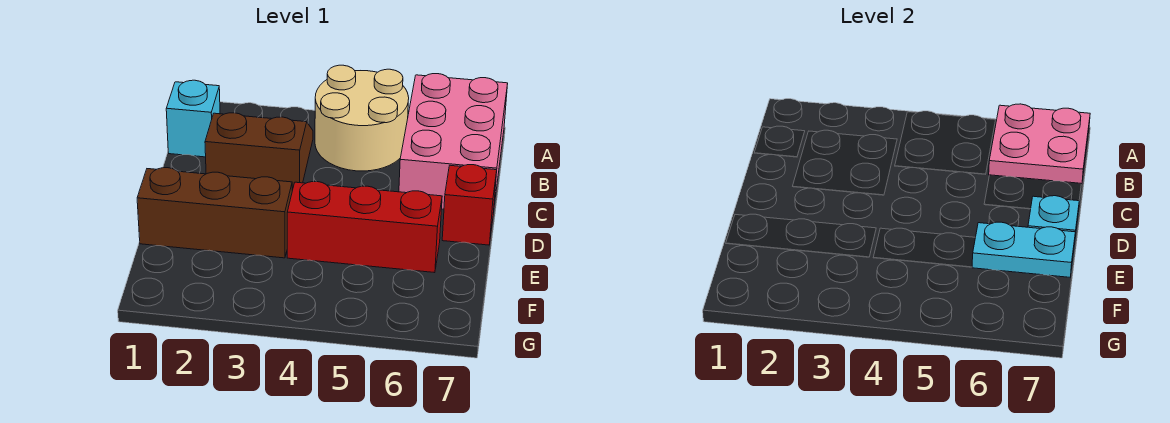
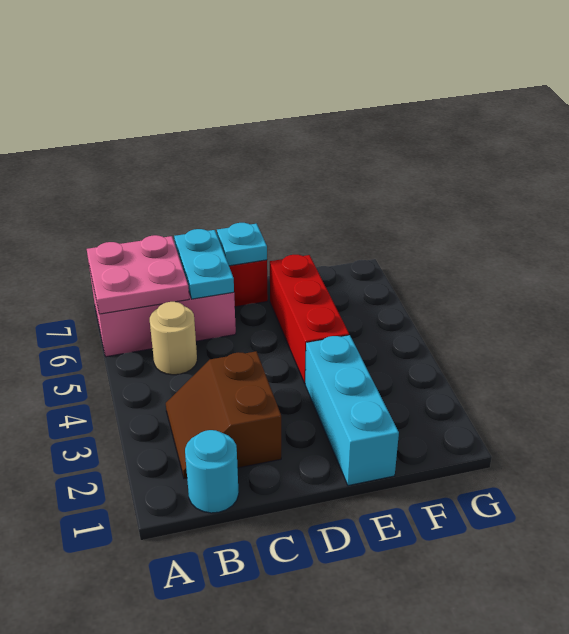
tan 2x2 round brick [315,65,409,171] -> tan 1x1 round brick [150,302,197,375]
cyan 1x1 brick [166,80,220,157] -> cyan 1x1 round brick [185,430,239,513]
brown 1x3 brick [137,168,292,258] -> cyan 1x3 brick [305,335,399,486]
cyan 1x2 plate [972,222,1075,277] -> cyan 1x2 plate moved to [174,229,234,299]

